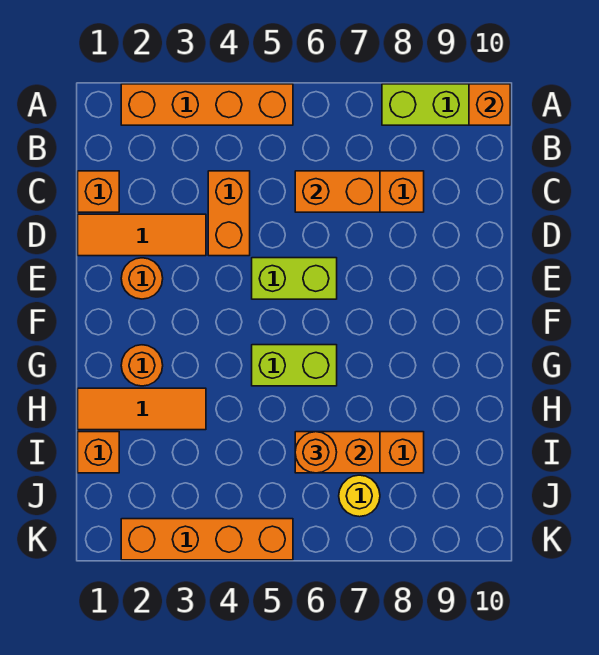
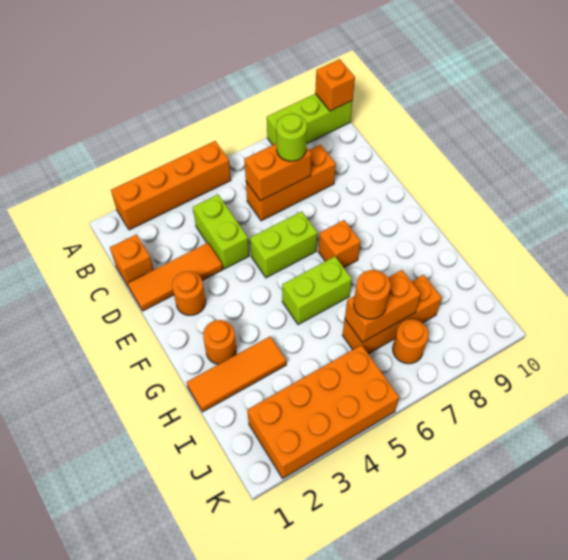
orange 1x2 brick [208,171,250,256] -> lime 1x2 brick [193,194,249,269]
none -> lime 1x1 round brick [276,114,307,161]
orange 1x1 brick [78,432,119,473] -> orange 1x1 brick moved to [318,220,361,267]
yellow 1x1 round brick [339,475,380,517] -> orange 1x1 round brick [393,319,429,364]
orange 1x4 brick [121,519,293,560] -> orange 2x4 brick [247,345,399,478]

